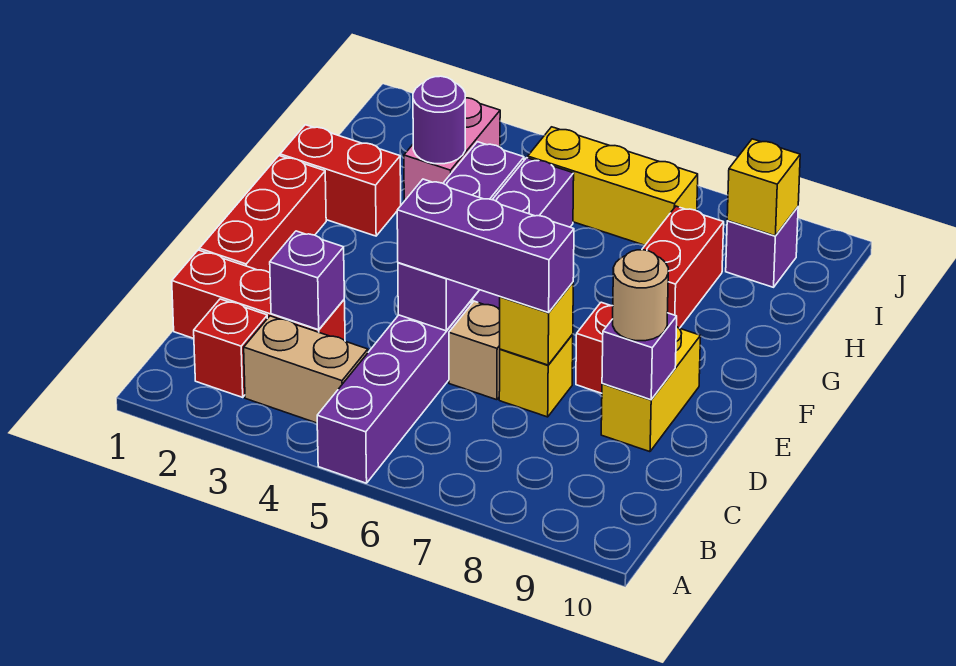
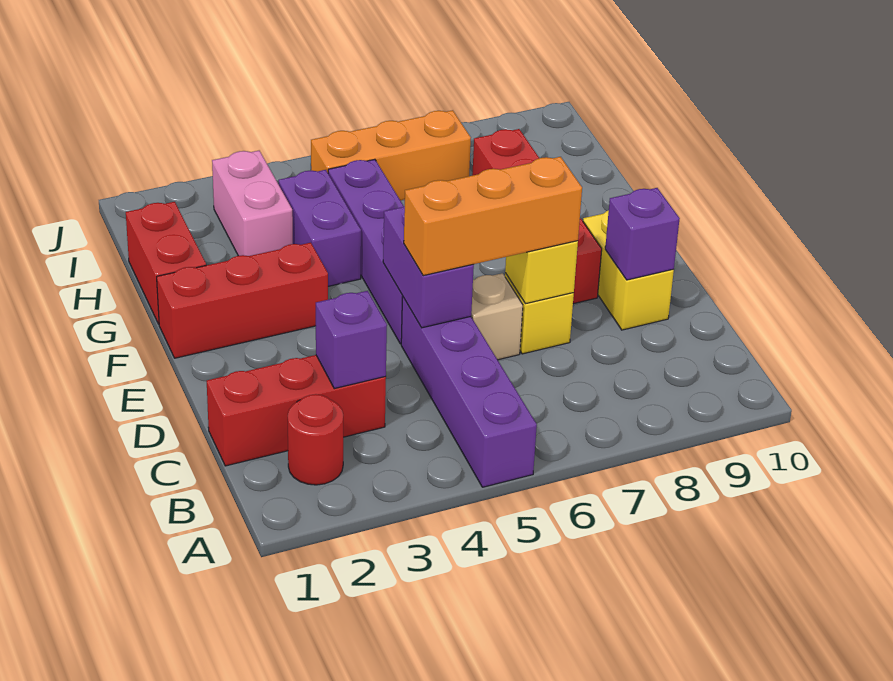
red 1x1 brick [194,299,267,397] -> red 1x1 round brick [288,394,343,485]
tan 1x2 brick [244,316,368,423] -> none
red 1x3 brick [199,156,326,273] -> red 1x3 brick turned to [157,243,328,358]
purple 1x3 brick [397,179,574,313] -> orange 1x3 brick [404,157,582,276]
tan 1x1 round brick [613,250,668,341] -> none
red 1x2 brick [280,125,401,236] -> red 1x2 brick turned to [126,202,206,324]
purple 1x1 round brick [413,76,465,164] -> none
yellow 1x3 brick [528,127,698,245] -> orange 1x3 brick [311,110,471,201]
purple 1x1 brick [726,207,798,287] -> none
yellow 1x1 brick [727,139,800,236] -> none

